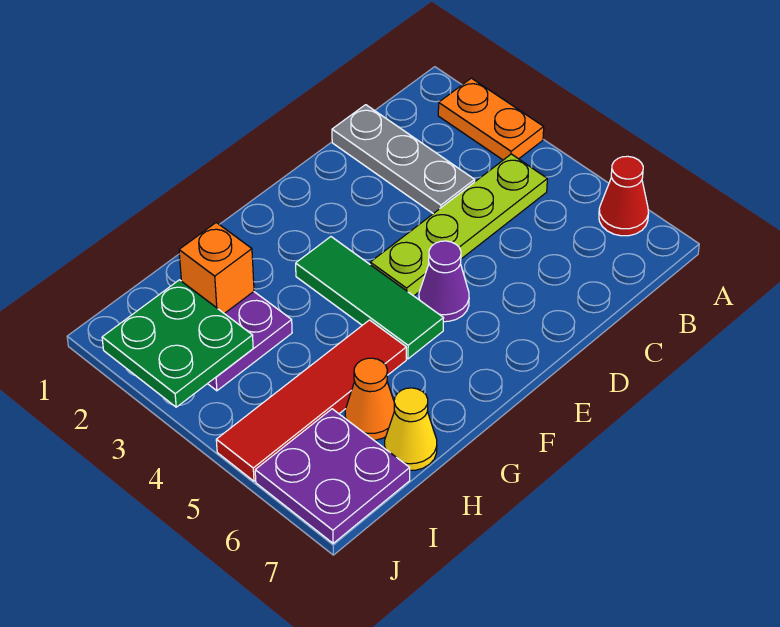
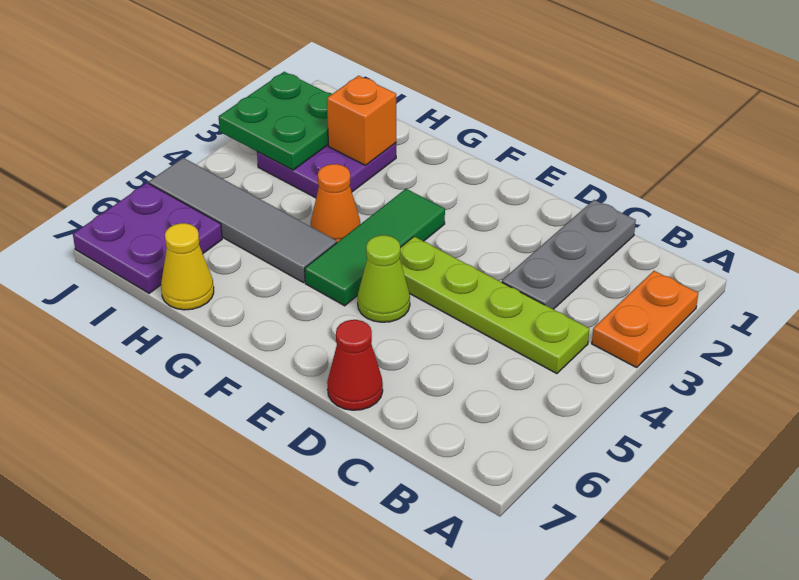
red 1x1 cone [599,156,649,236] -> red 1x1 cone moved to [327,320,383,410]
purple 1x1 cone [419,241,469,322] -> lime 1x1 cone [357,235,410,322]
red 1x4 tile [216,320,406,481] -> grey 1x4 tile [149,158,337,282]
orange 1x1 cone [345,358,395,440] -> orange 1x1 cone moved to [311,164,360,242]

